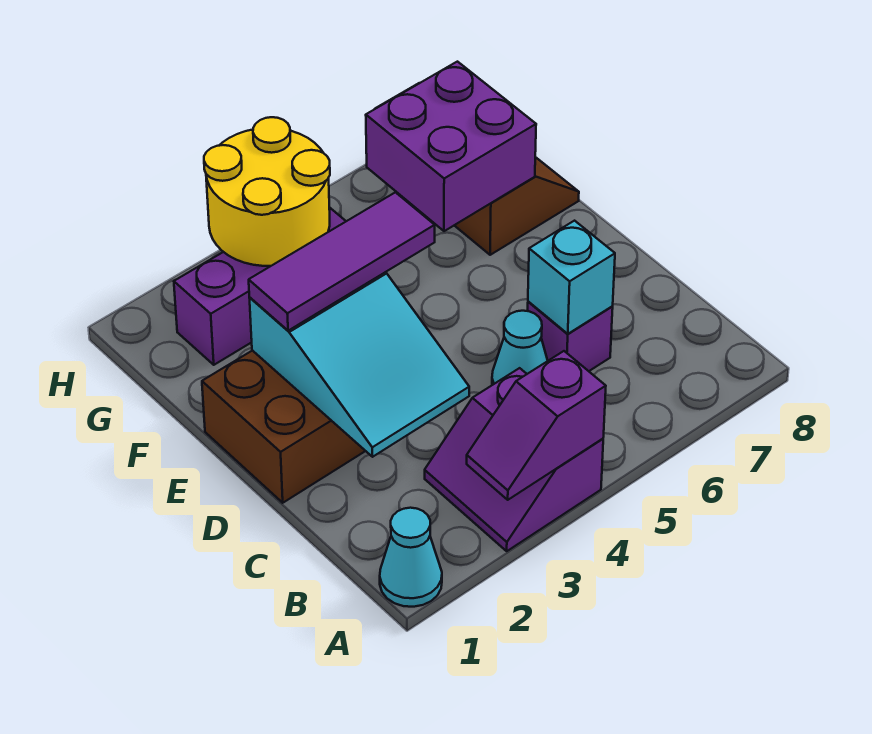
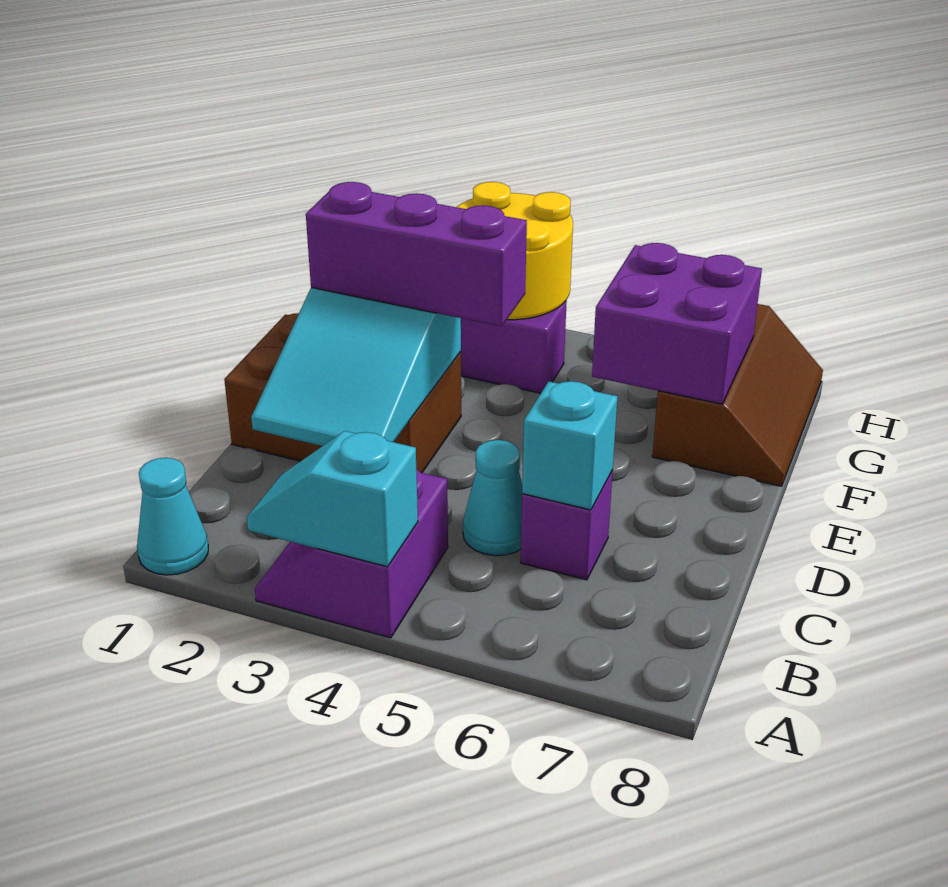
purple 1x2 slope [467,351,606,500] -> cyan 1x2 slope [247,431,418,567]
purple 1x3 tile [249,192,435,331] -> purple 1x3 brick [306,182,527,326]

